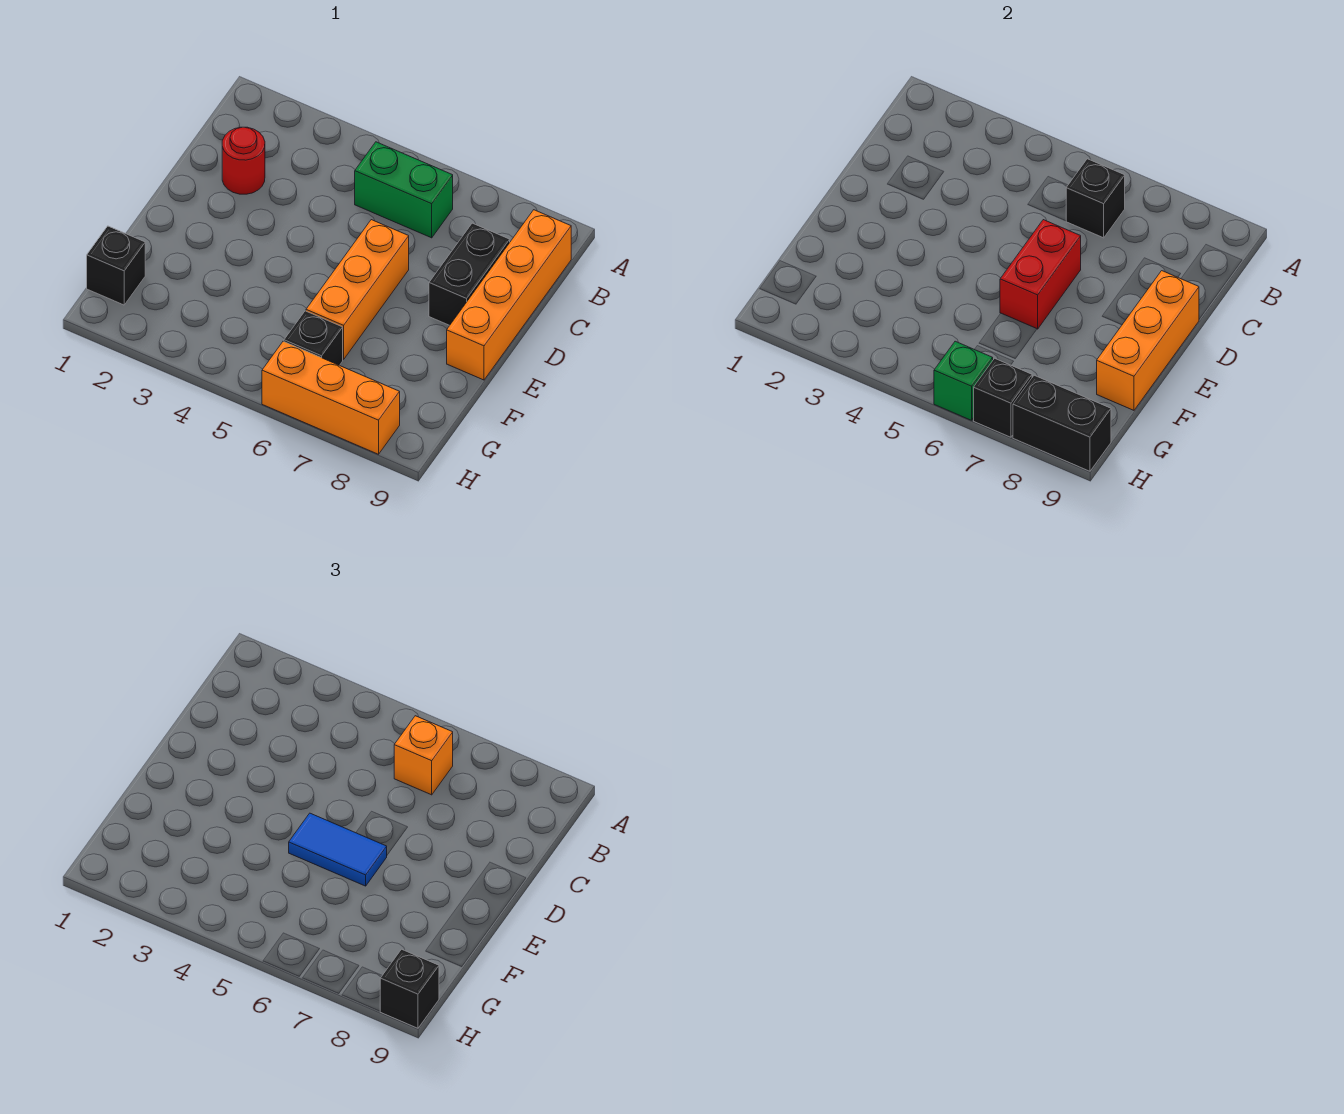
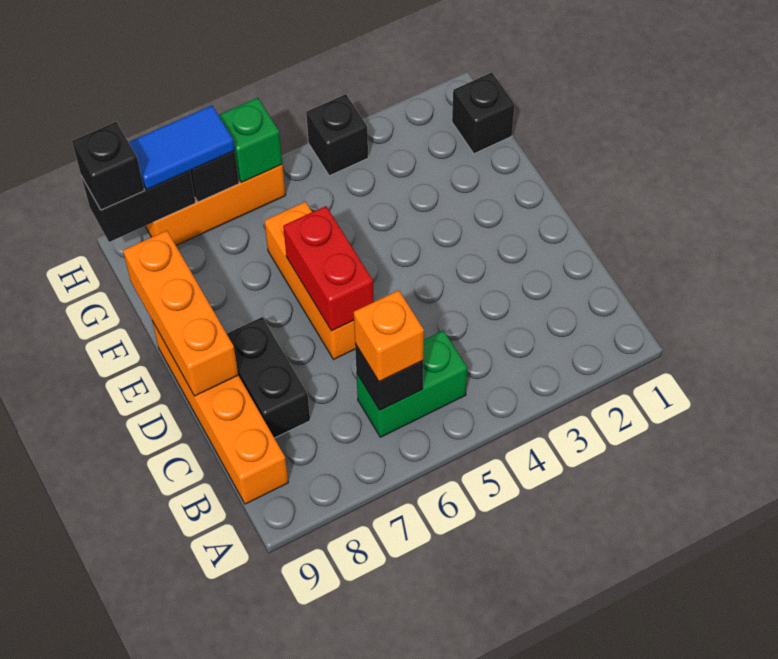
red 1x1 round brick [222,127,265,194] -> none
blue 1x2 tile [289,813,387,886] -> blue 1x2 tile moved to [129,106,235,190]
black 1x1 brick [284,311,343,365] -> black 1x1 brick moved to [306,94,368,176]

